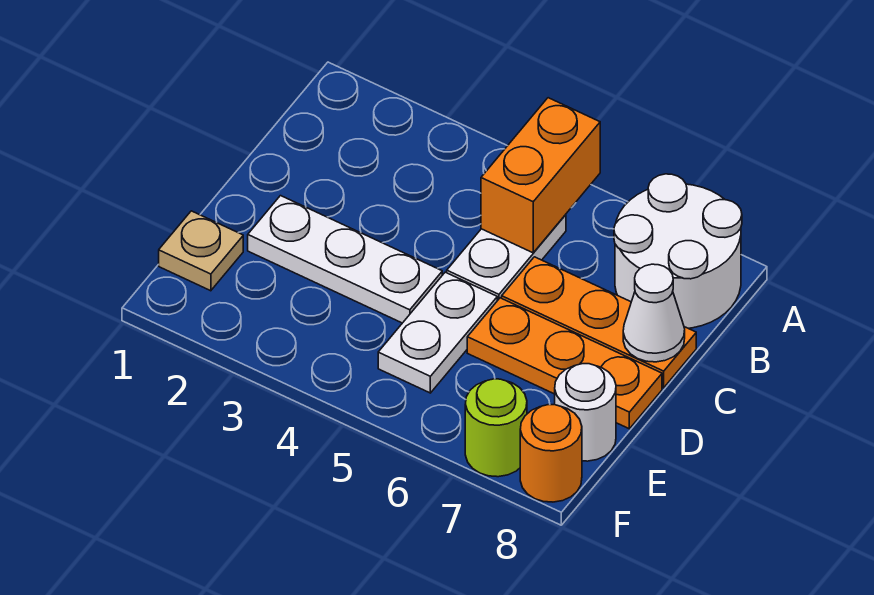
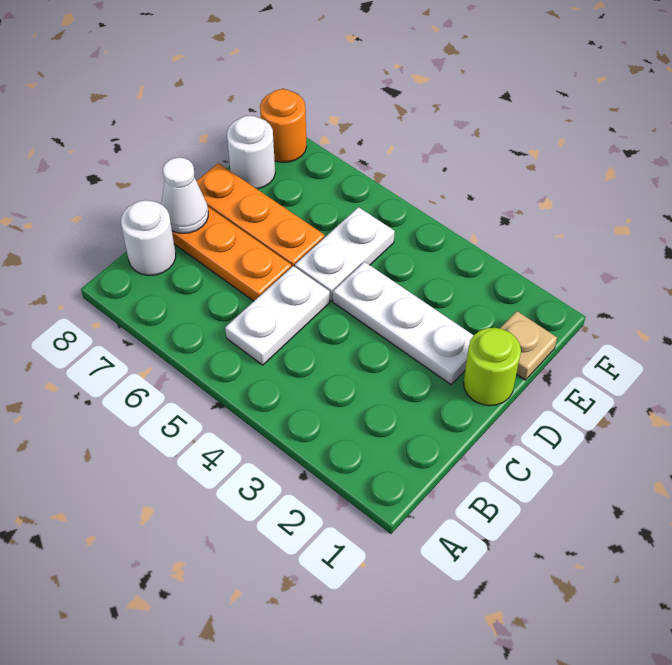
orange 1x2 brick [481,98,600,253] -> none
white 2x2 round brick [614,174,742,328] -> white 1x1 round brick [121,200,176,275]
lime 1x1 round brick [465,379,527,477] -> lime 1x1 round brick moved to [463,328,521,406]

